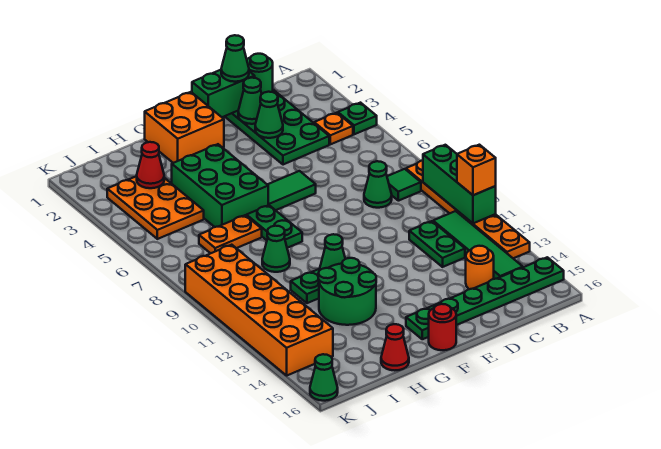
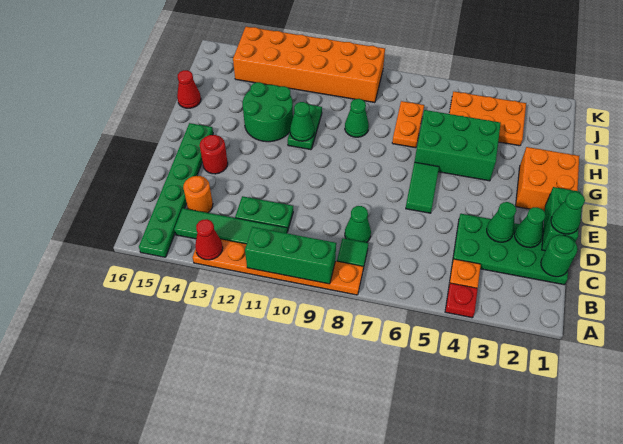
green 1x1 plate [338,103,377,134] -> red 1x1 plate [445,283,478,318]
orange 1x1 brick [457,145,496,195] -> none
red 1x1 round brick [429,304,456,350] -> red 1x1 round brick moved to [200,135,228,174]
green 1x2 plate [246,205,302,248] -> none
red 1x1 cone [137,142,164,188] -> red 1x1 cone moved to [195,219,223,260]
green 1x1 cone [310,354,338,401] -> none

